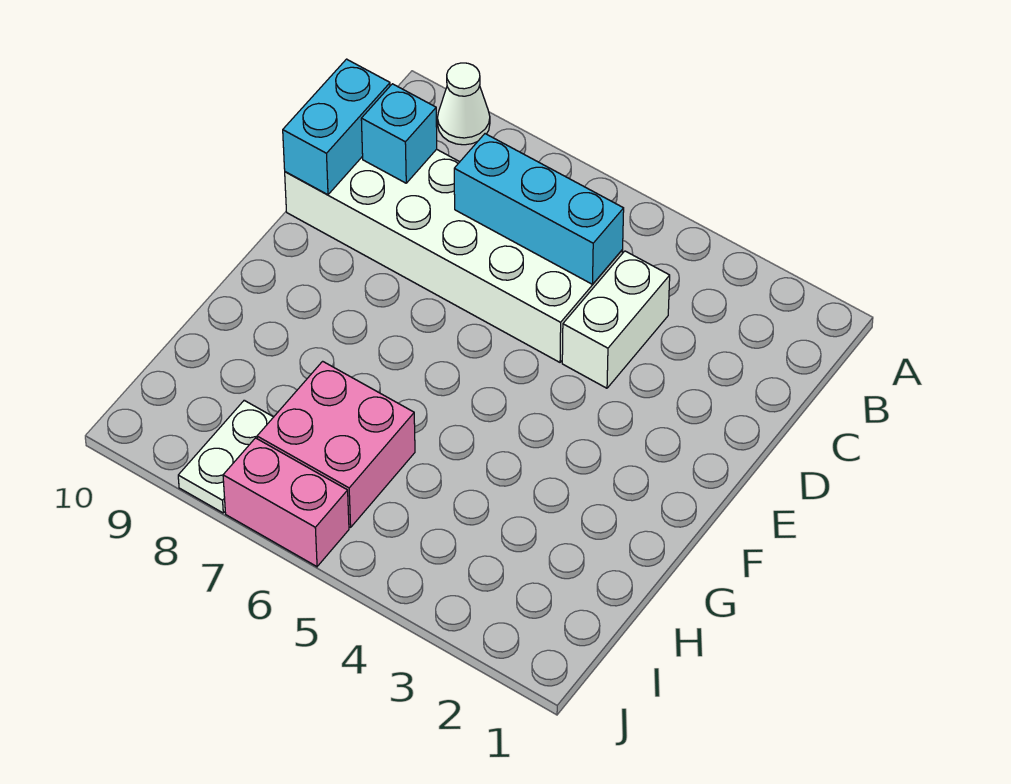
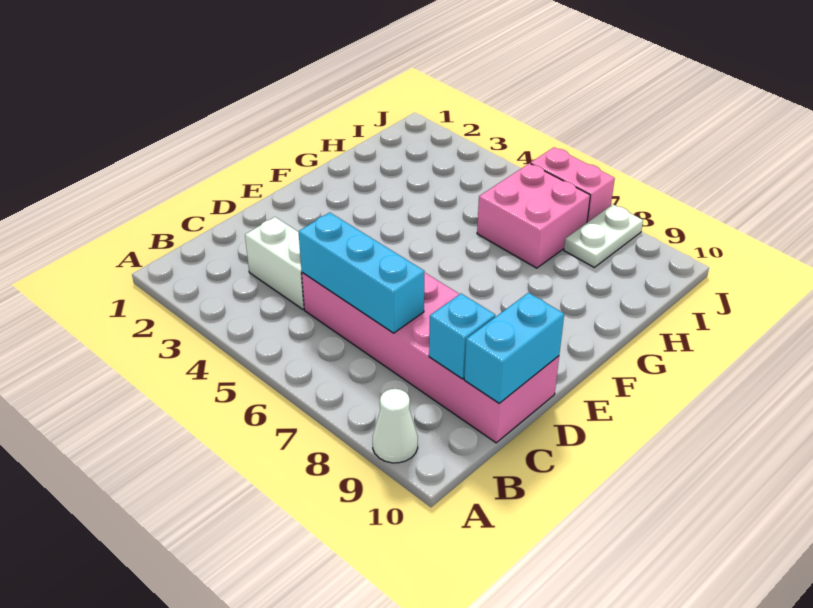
white 1x2 brick [562,251,670,388] -> white 1x2 brick turned to [245,217,304,310]
white 2x6 brick [285,149,623,362] -> pink 2x6 brick [302,272,559,443]

